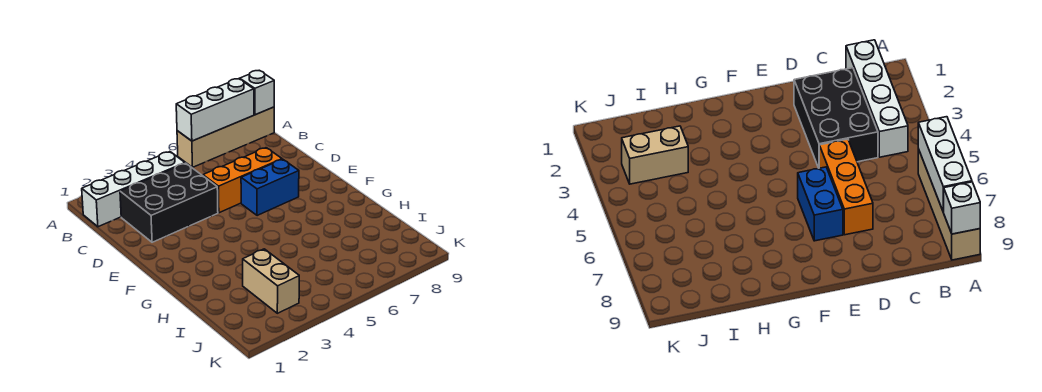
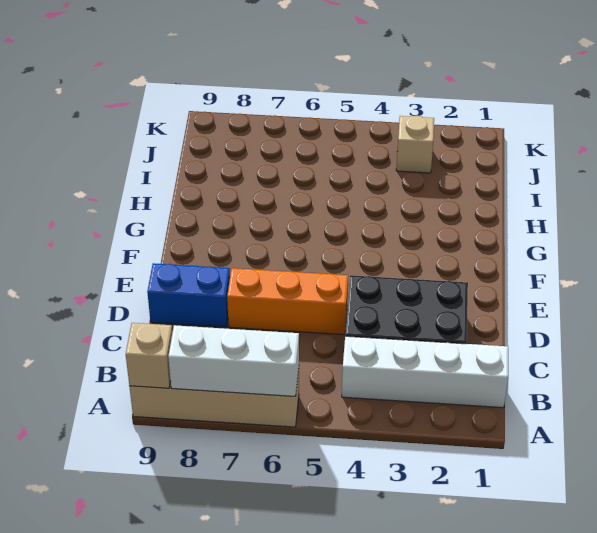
white 1x1 brick [240,71,274,115] -> tan 1x1 brick [126,323,172,388]
blue 1x2 brick [241,159,299,216] -> blue 1x2 brick moved to [147,263,230,327]
tan 1x2 brick [243,249,299,313] -> tan 1x1 brick [396,116,434,173]

